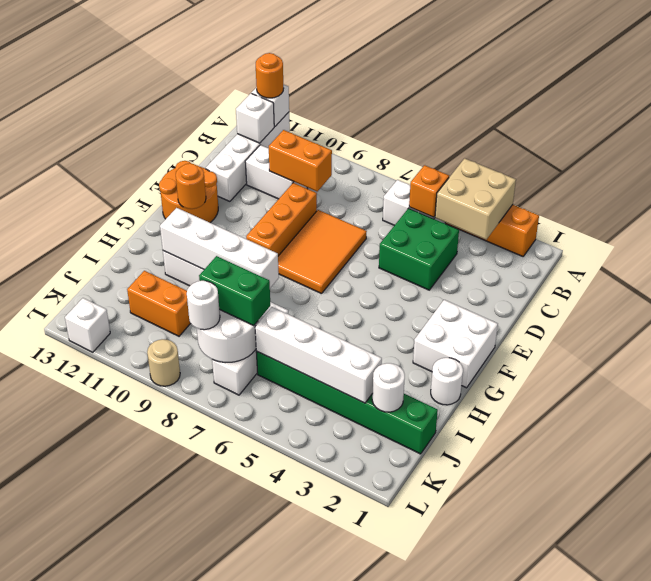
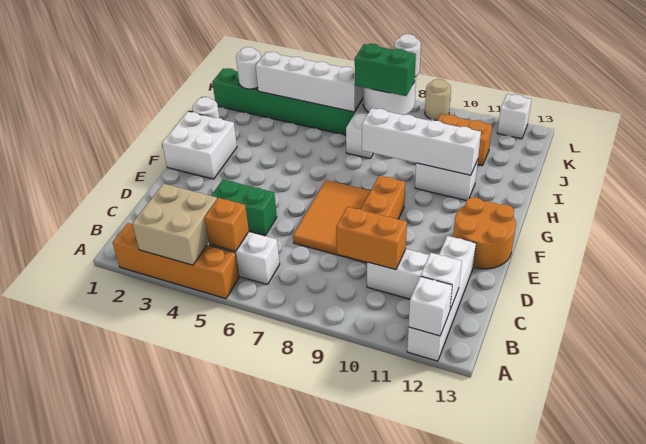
orange 1x1 round brick [256,53,284,98] -> none
green 2x2 brick [379,208,459,290] -> green 1x2 brick [211,180,277,236]
orange 1x1 round brick [176,163,206,209] -> none

